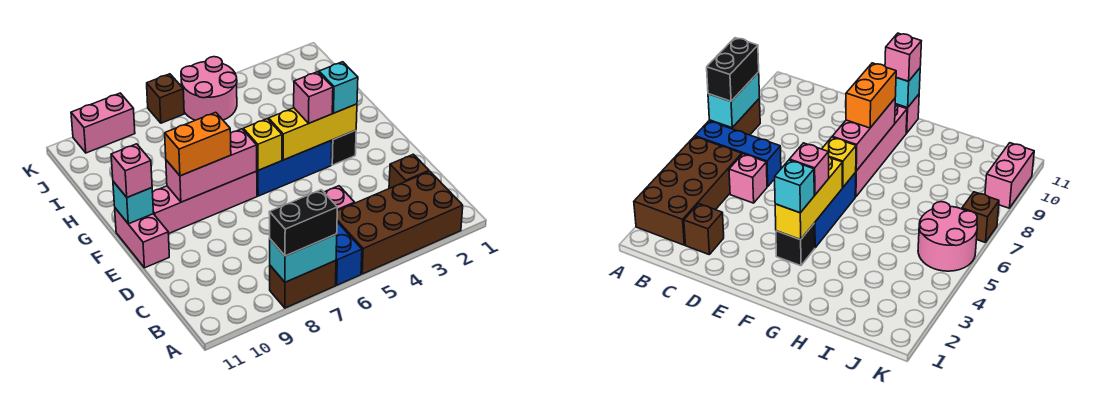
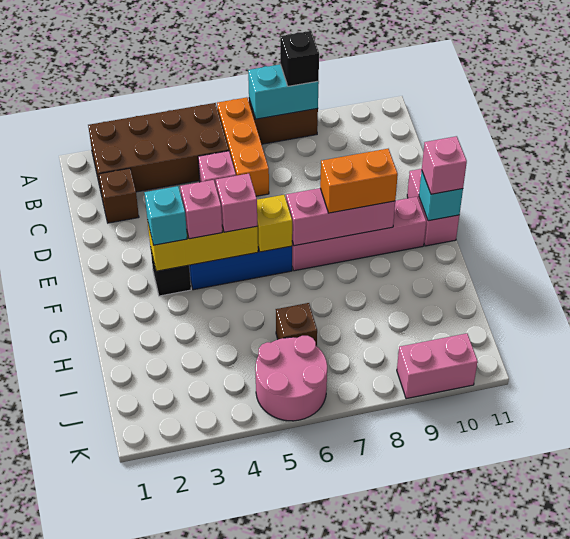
blue 1x3 brick [336,222,362,285] -> orange 1x3 brick [217,97,269,196]
black 1x2 brick [269,190,337,256] -> black 1x1 brick [280,31,319,86]
none -> pink 1x1 brick [216,174,257,232]
brown 1x1 brick [147,74,184,123] -> brown 1x1 brick moved to [276,303,317,346]

